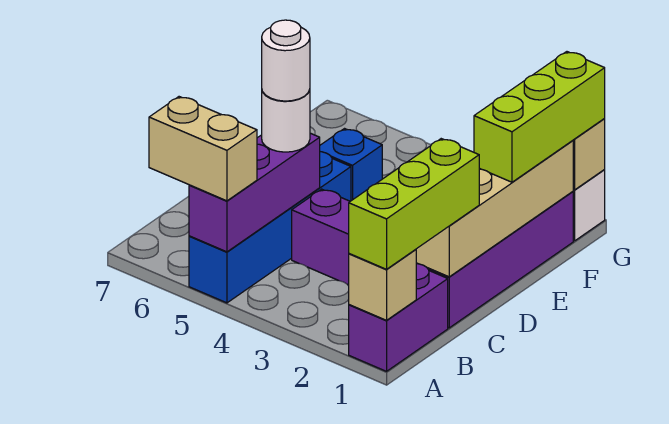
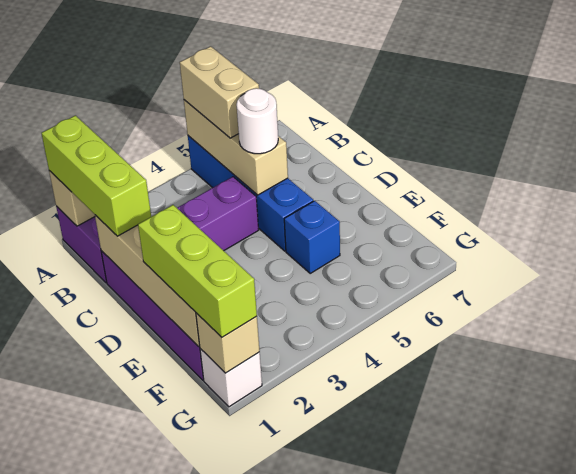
purple 1x3 brick [189,133,320,252] -> tan 1x3 brick [184,100,288,195]
tan 1x2 brick [149,97,257,201] -> tan 1x2 brick turned to [180,46,259,138]
white 1x1 round brick [262,20,310,101] -> none

